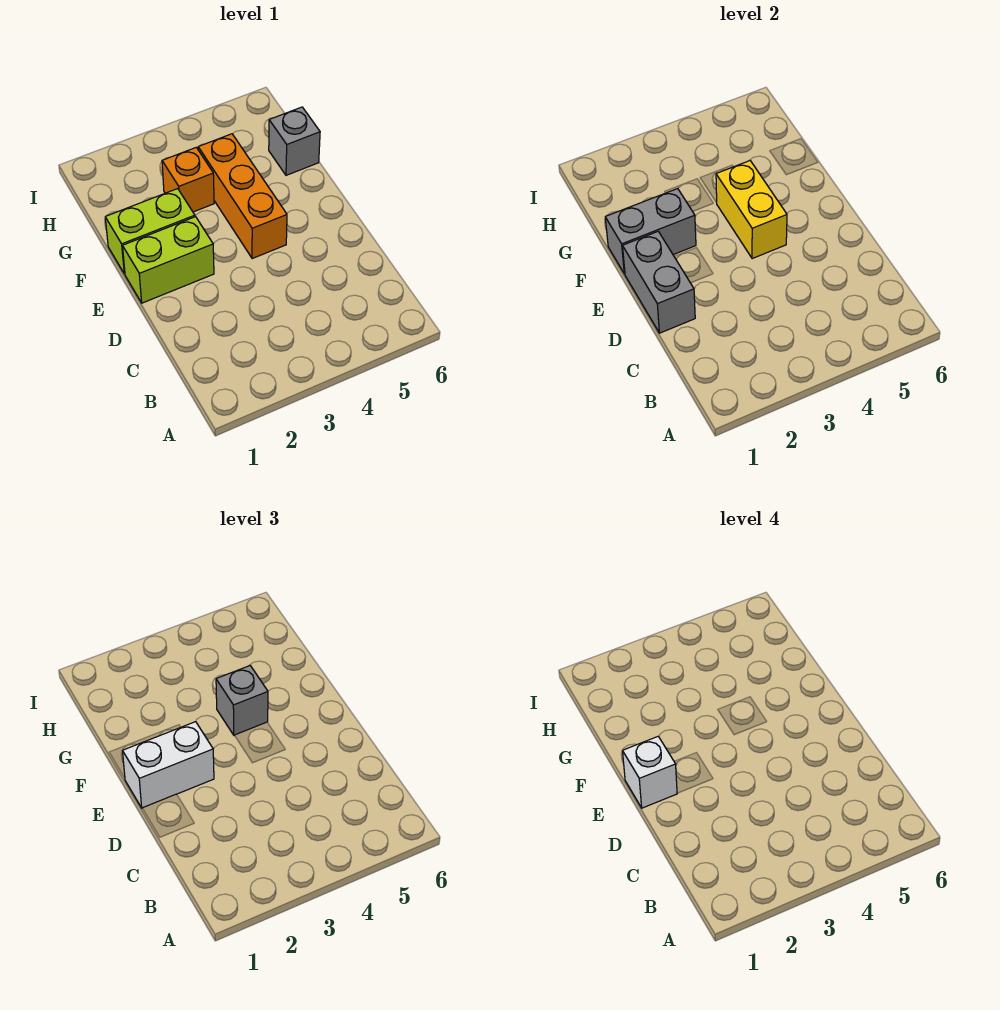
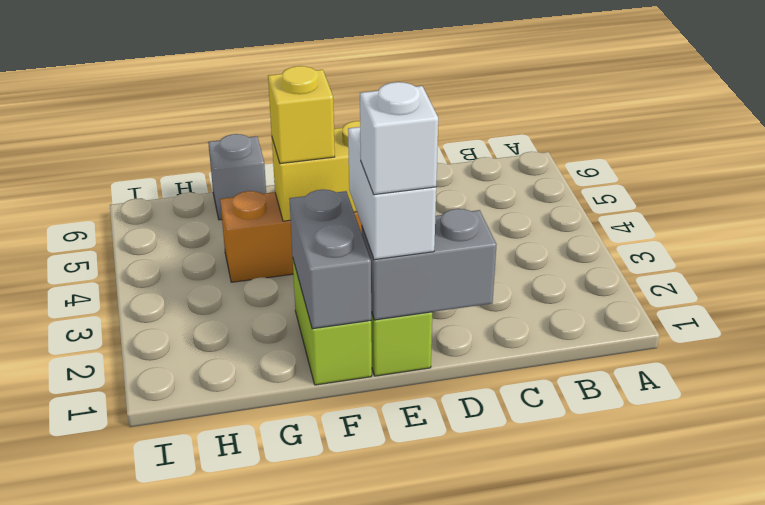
grey 1x1 brick [216,666,268,735] -> yellow 1x1 brick [268,66,335,164]
orange 1x1 brick [162,147,214,212] -> none

